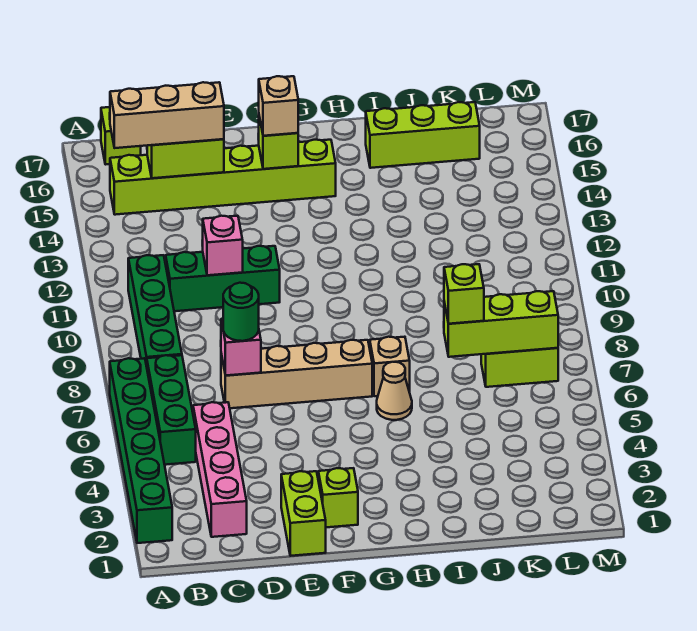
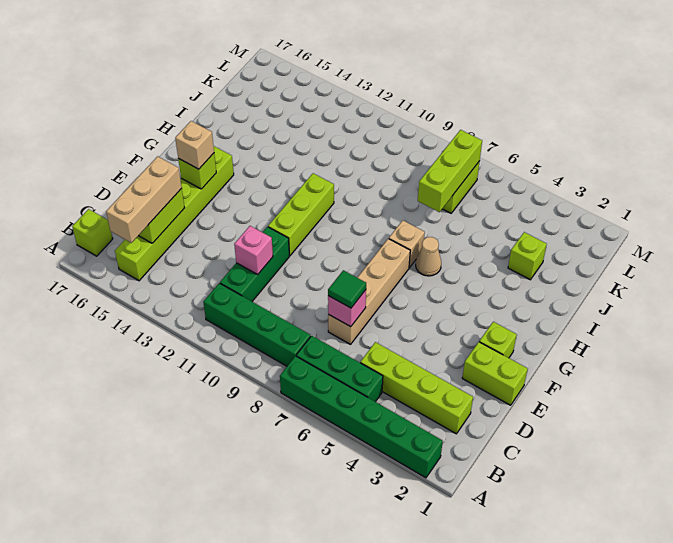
pink 1x4 brick [193,402,247,537] -> lime 1x4 brick [360,342,473,434]
green 1x1 round brick [223,283,259,341] -> green 1x1 tile [328,270,366,308]
lime 1x3 brick [366,102,480,168] -> lime 1x3 brick moved to [268,173,334,256]
lime 1x1 brick [444,264,484,324] -> lime 1x1 brick moved to [508,232,547,280]

